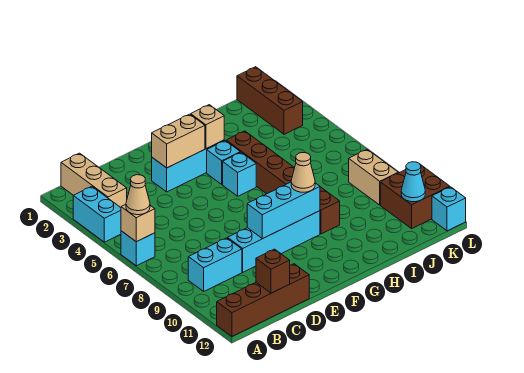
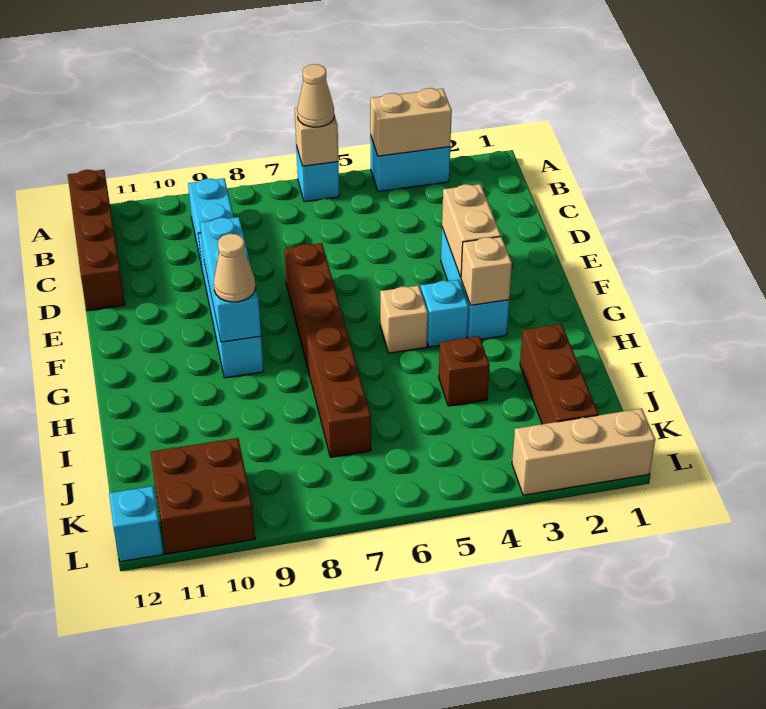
tan 1x3 brick [61,153,127,207] -> tan 1x3 brick moved to [512,408,655,495]
brown 1x1 brick [256,249,290,293] -> brown 1x1 brick moved to [439,336,490,406]
cyan 1x1 brick [223,152,256,196] -> tan 1x1 brick [380,285,428,353]
brown 1x6 brick [226,131,340,234] -> brown 1x6 brick turned to [284,243,371,457]
brown 1x3 brick [237,67,303,134] -> brown 1x3 brick turned to [520,324,598,424]
tan 1x2 brick [349,149,398,205] -> tan 1x2 brick moved to [370,88,452,156]
cyan 1x1 cone [401,162,425,202] -> none

